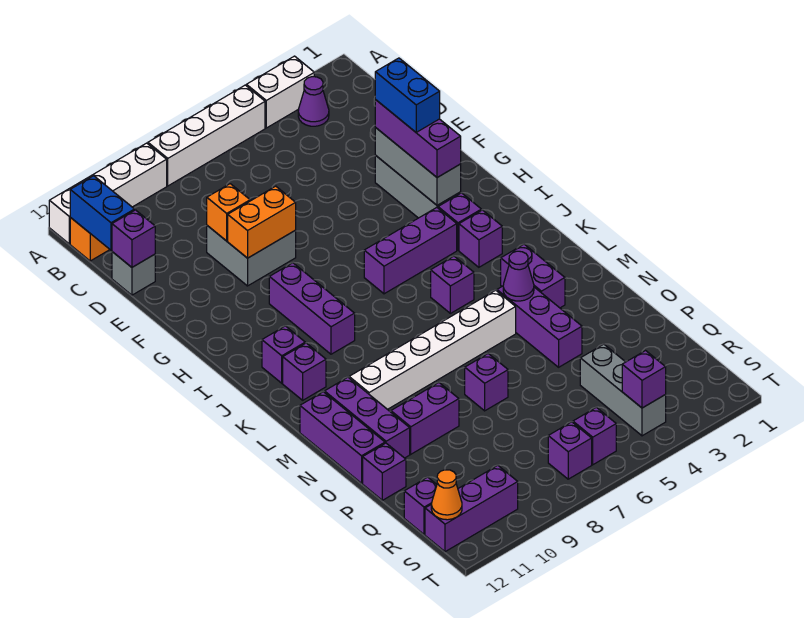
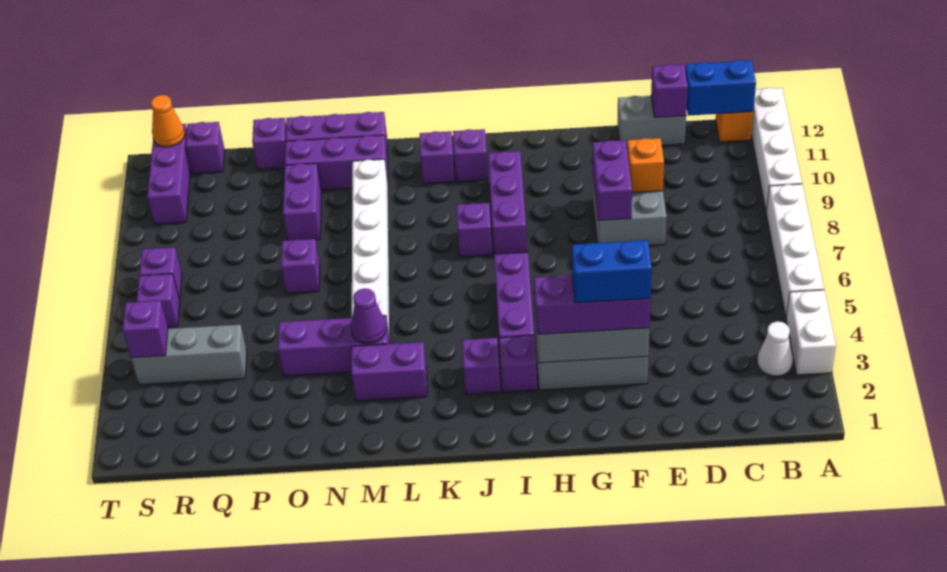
purple 1x1 cone [298,77,329,126] -> white 1x1 cone [757,321,793,376]
grey 1x1 brick [112,252,155,295] -> grey 1x2 brick [617,96,686,146]
orange 1x2 brick [228,186,296,258] -> purple 1x2 brick [593,140,632,221]
purple 1x3 brick [269,263,355,354] -> purple 1x3 brick turned to [488,151,527,255]
purple 1x1 brick [431,256,474,313] -> purple 1x1 brick moved to [456,203,492,257]

